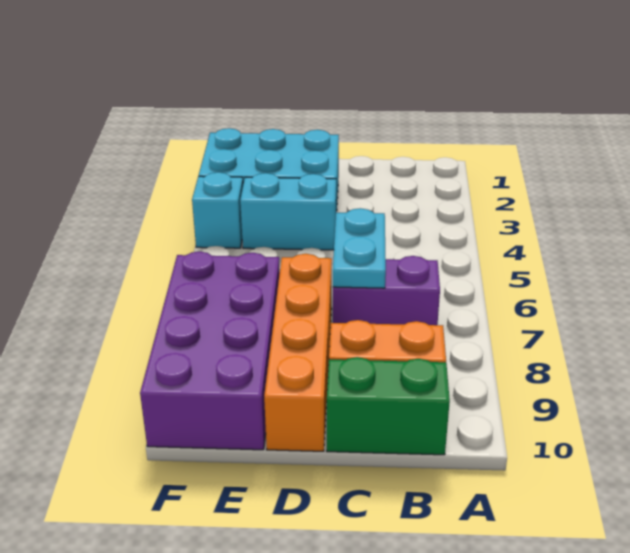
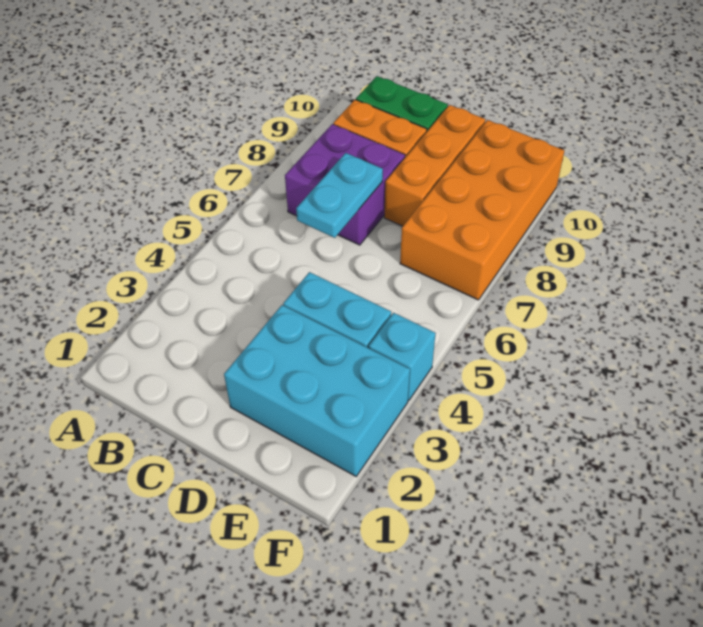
purple 1x2 brick [333,256,440,325] -> purple 2x2 brick [285,124,405,245]
orange 1x4 brick [264,254,332,451] -> orange 1x3 brick [384,105,486,226]
purple 2x4 brick [140,252,280,450] -> orange 2x4 brick [400,120,564,300]

